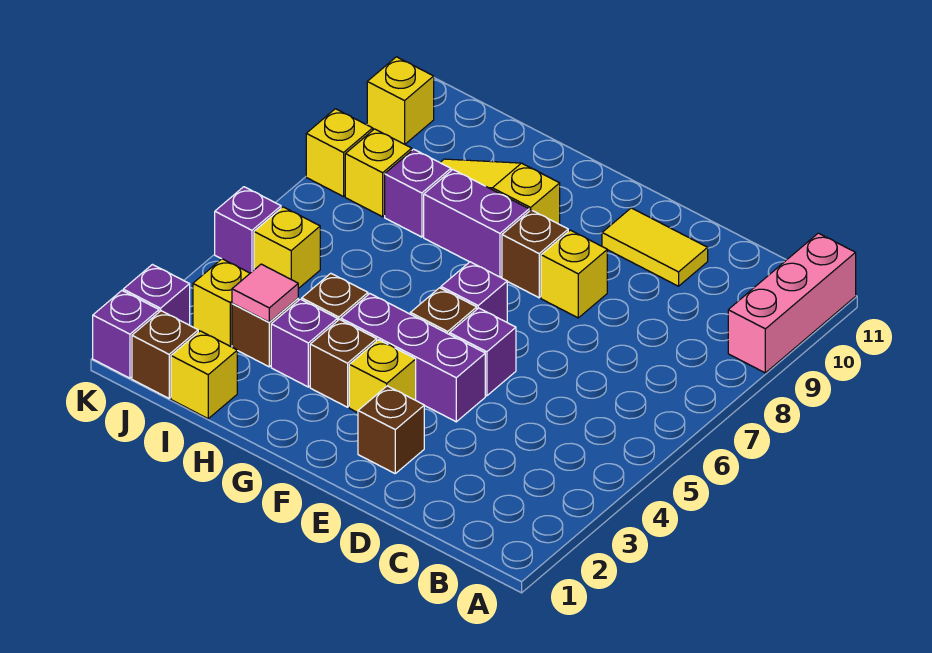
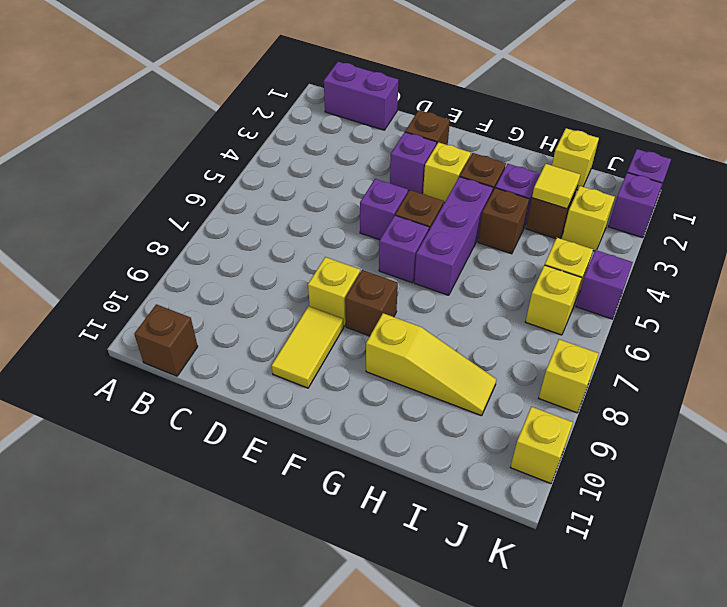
pink 1x3 brick [728,233,856,373] -> none
yellow 1x2 tile [602,208,708,286] -> yellow 1x2 tile turned to [272,306,344,388]
purple 1x3 brick [341,294,485,422] -> purple 1x3 brick turned to [414,177,493,295]
purple 1x2 brick [424,170,529,277] -> purple 1x2 brick moved to [324,62,398,130]
pink 1x1 tile [232,264,298,322] -> yellow 1x1 tile [532,164,581,209]
purple 1x1 brick [385,149,451,237] -> purple 1x1 brick moved to [390,132,437,194]
brown 1x1 brick [132,311,198,398] -> brown 1x1 brick moved to [134,304,198,376]
yellow 1x1 brick [345,129,412,217] -> yellow 1x1 brick moved to [525,265,582,335]

